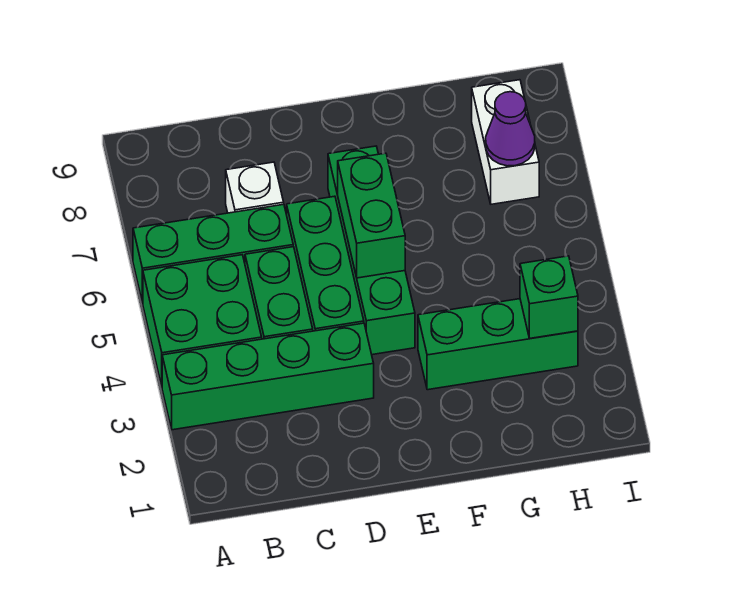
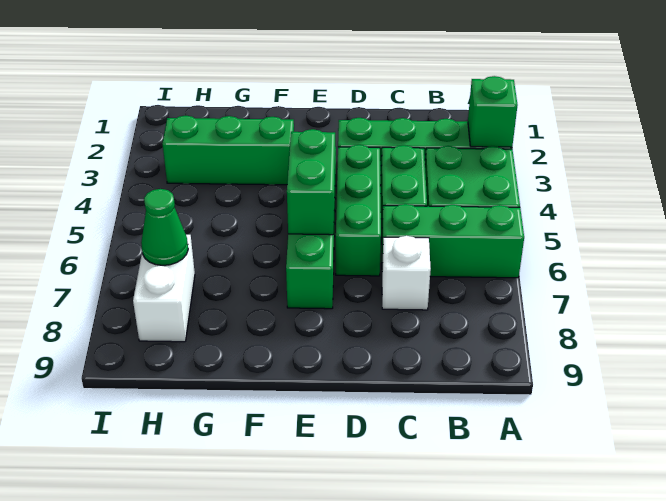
green 1x1 brick [520,256,578,338] -> green 1x1 brick moved to [468,76,518,147]
purple 1x1 cone [486,92,535,166] -> green 1x1 cone [141,189,188,265]

